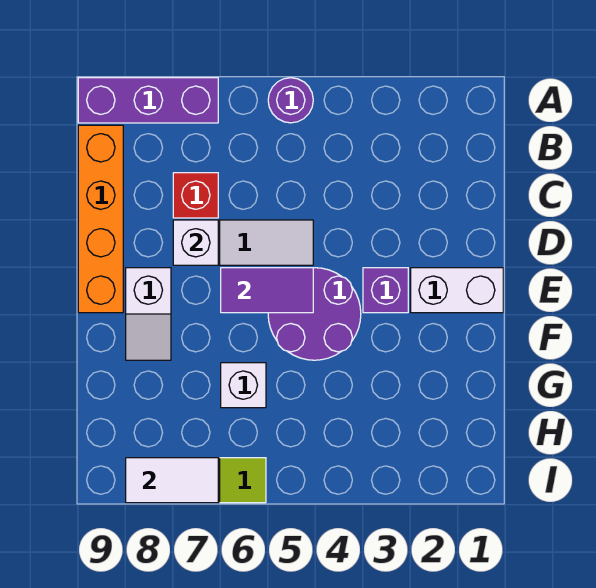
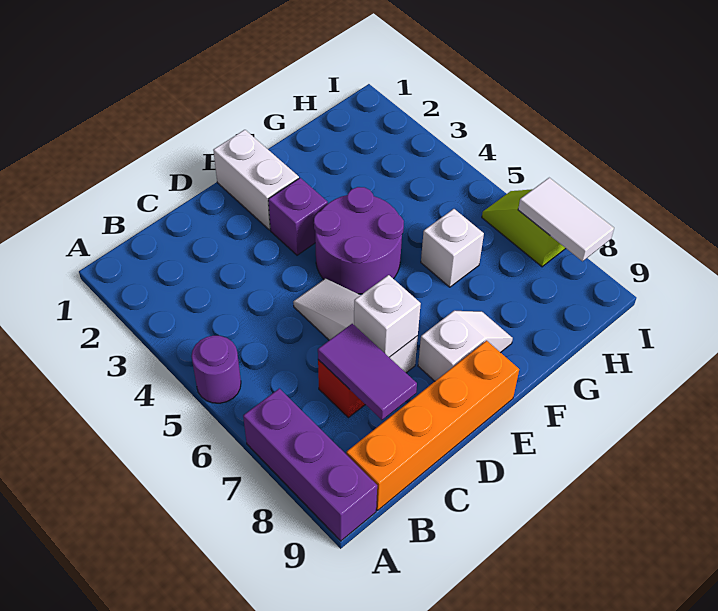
purple 1x2 tile [221,268,313,313] -> purple 1x2 tile moved to [318,324,417,420]

